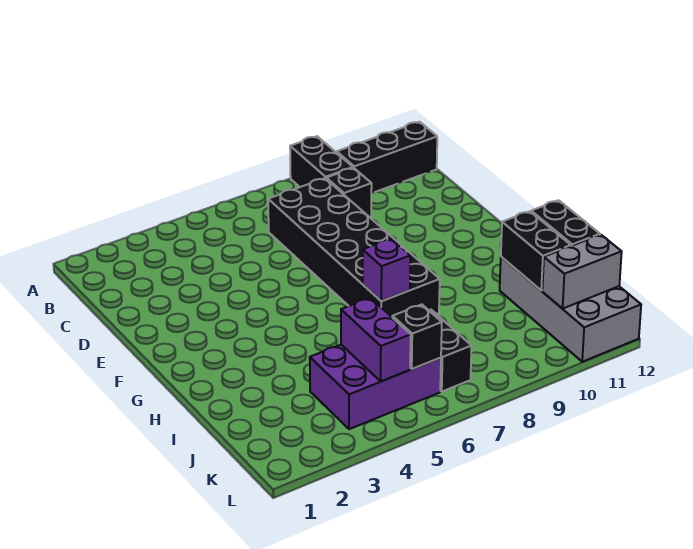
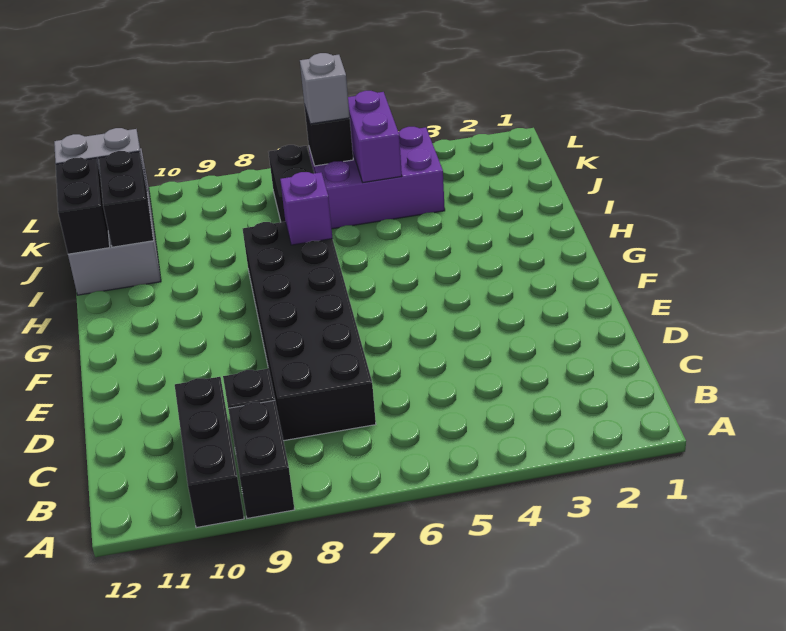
black 1x3 brick [337,122,437,193] -> black 1x3 brick turned to [175,377,244,528]
none -> grey 1x1 brick [300,53,350,124]

